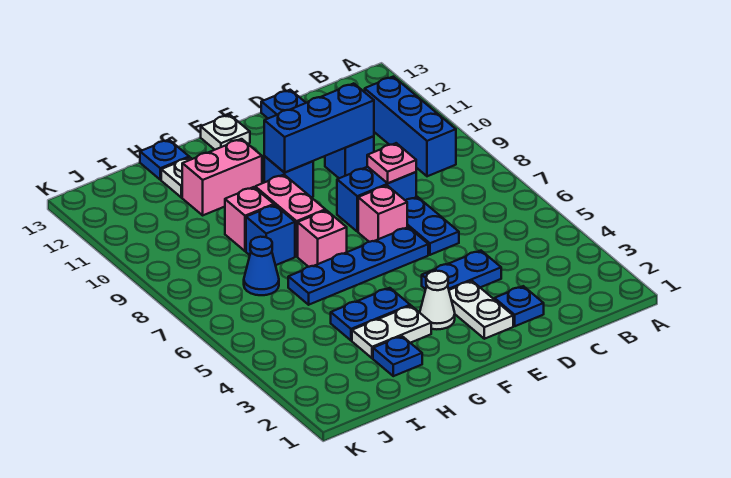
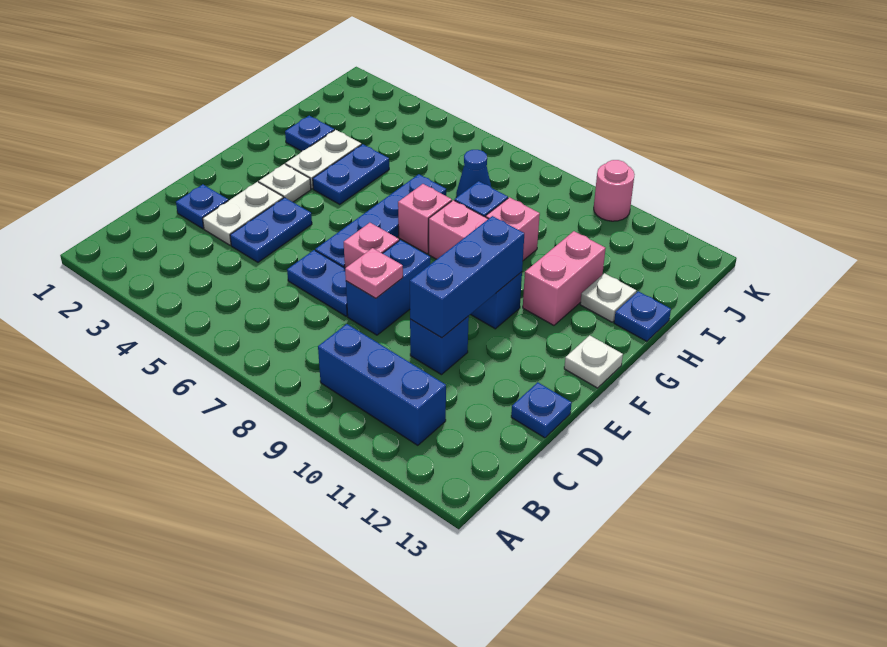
white 1x2 plate [449,281,513,339] -> white 1x2 plate turned to [203,182,283,245]
white 1x1 cone [420,271,455,329] -> white 1x1 plate [259,164,311,202]
none -> pink 1x1 round brick [594,160,635,221]

